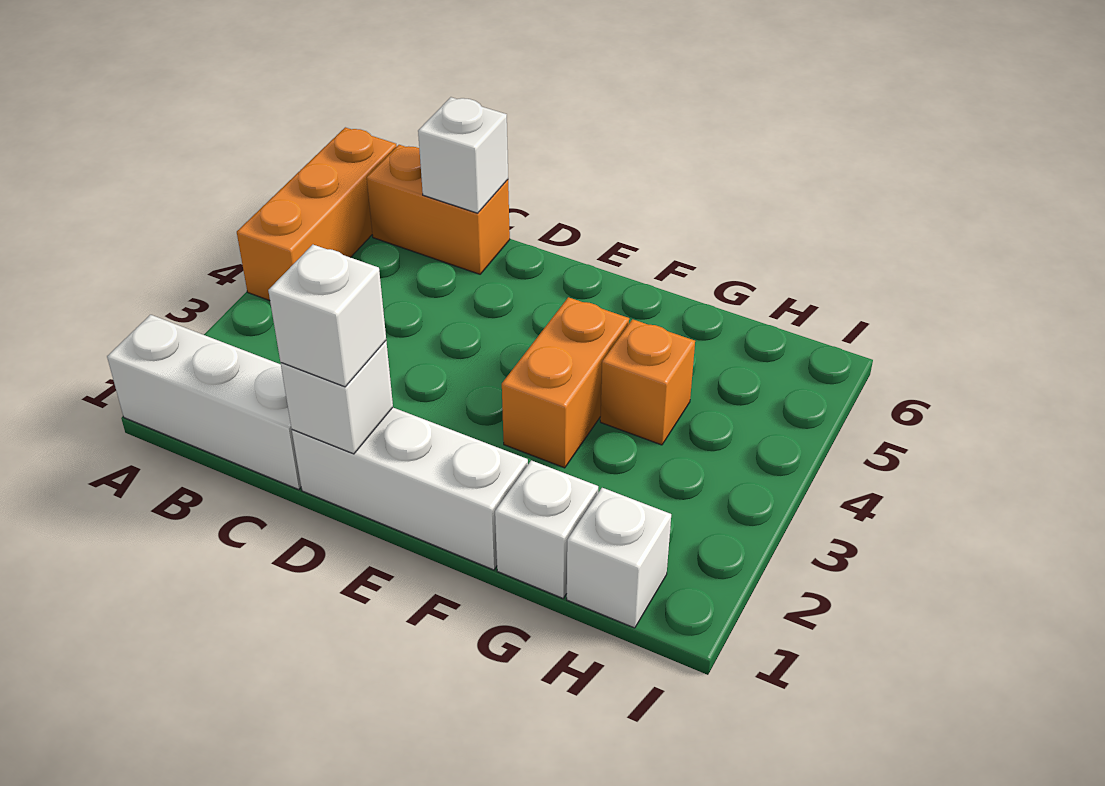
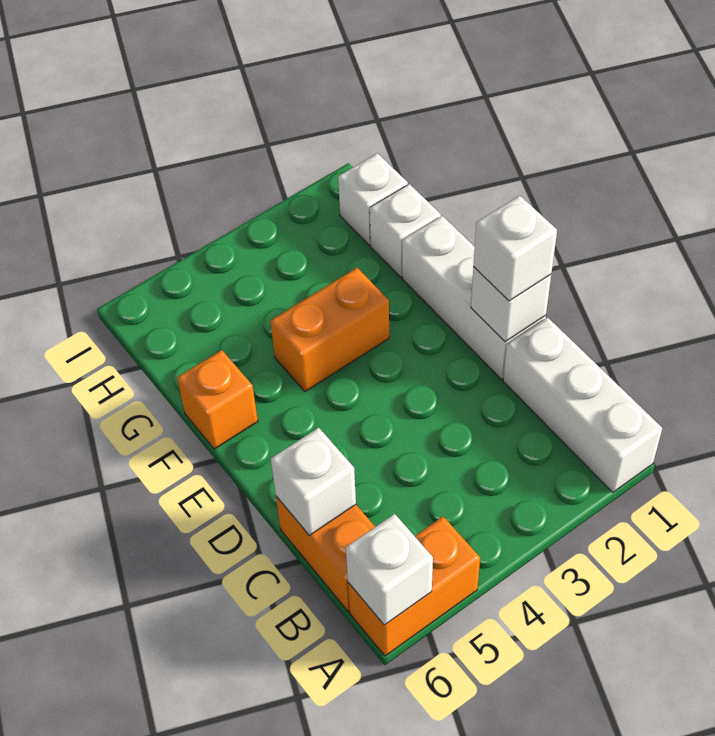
orange 1x3 brick [237,127,397,301] -> orange 1x2 brick [348,517,480,656]
none -> white 1x1 brick [346,514,433,625]
orange 1x1 brick [600,319,695,445] -> orange 1x1 brick moved to [177,350,258,449]

